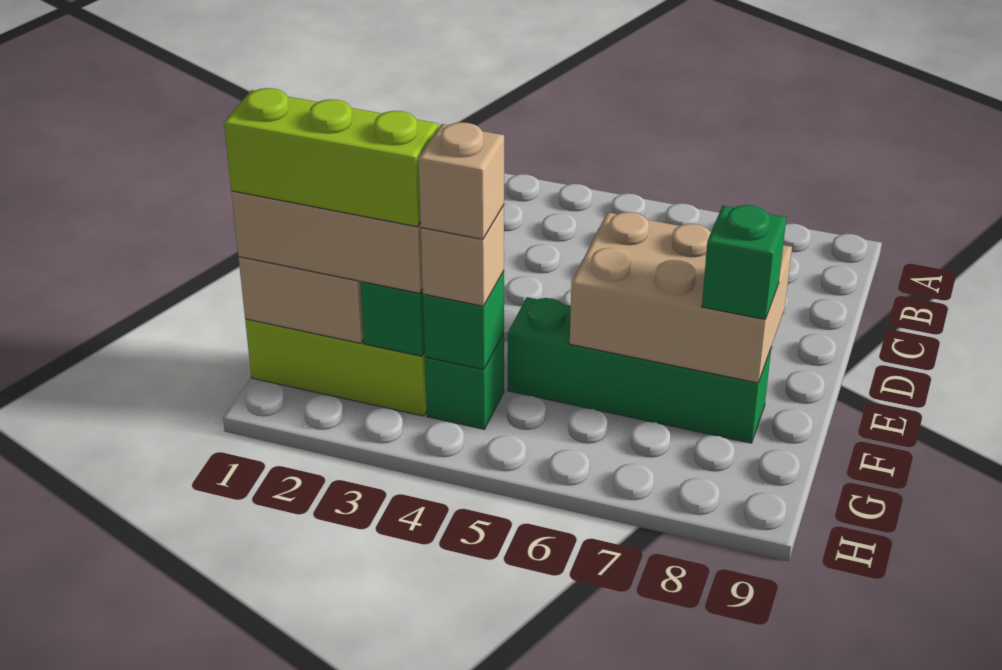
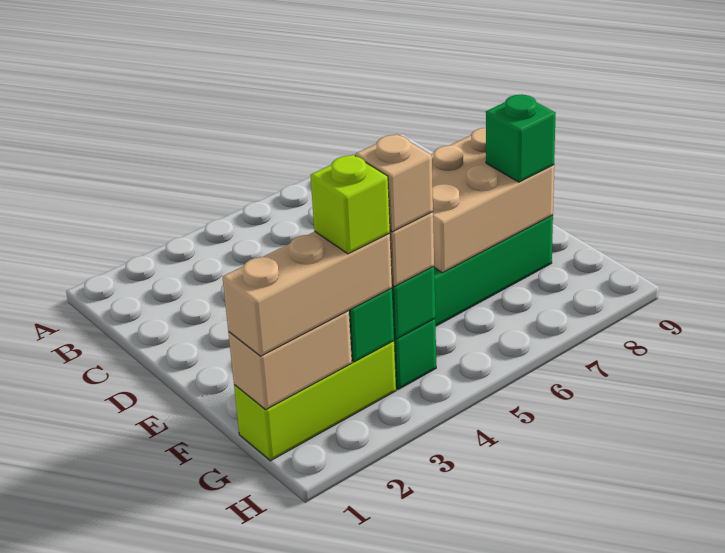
lime 1x3 brick [224,88,439,227] -> lime 1x1 brick [310,155,390,254]

